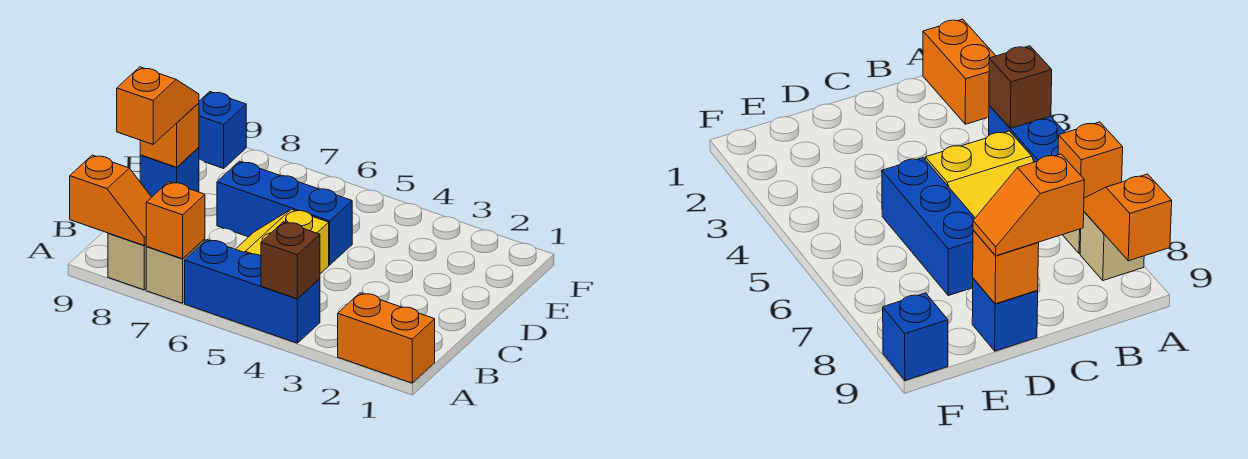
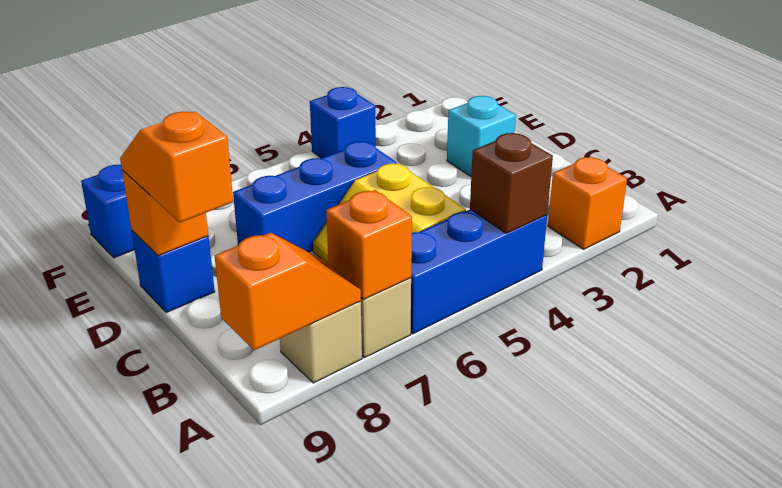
orange 1x2 brick [338,293,435,383] -> orange 1x1 brick [548,157,627,249]
none -> cyan 1x1 brick [447,96,516,176]
none -> blue 1x1 brick [310,87,376,158]

